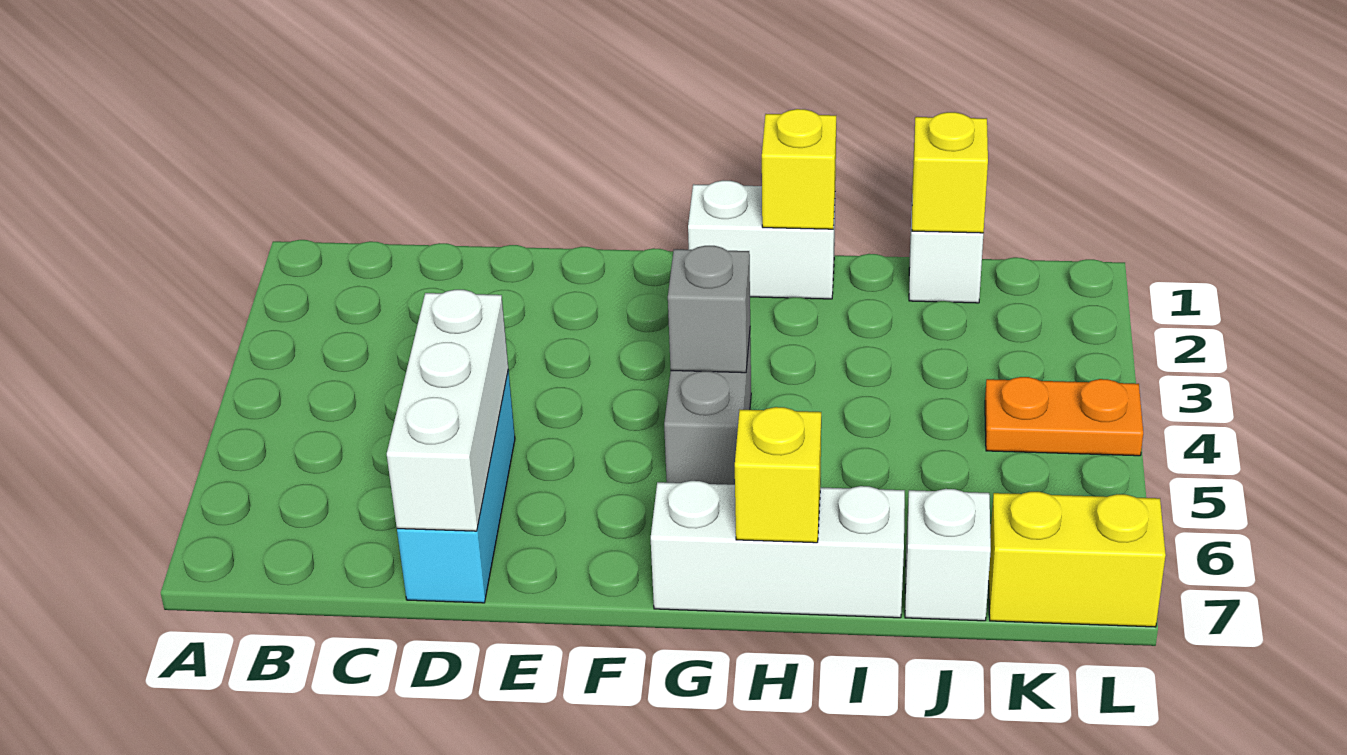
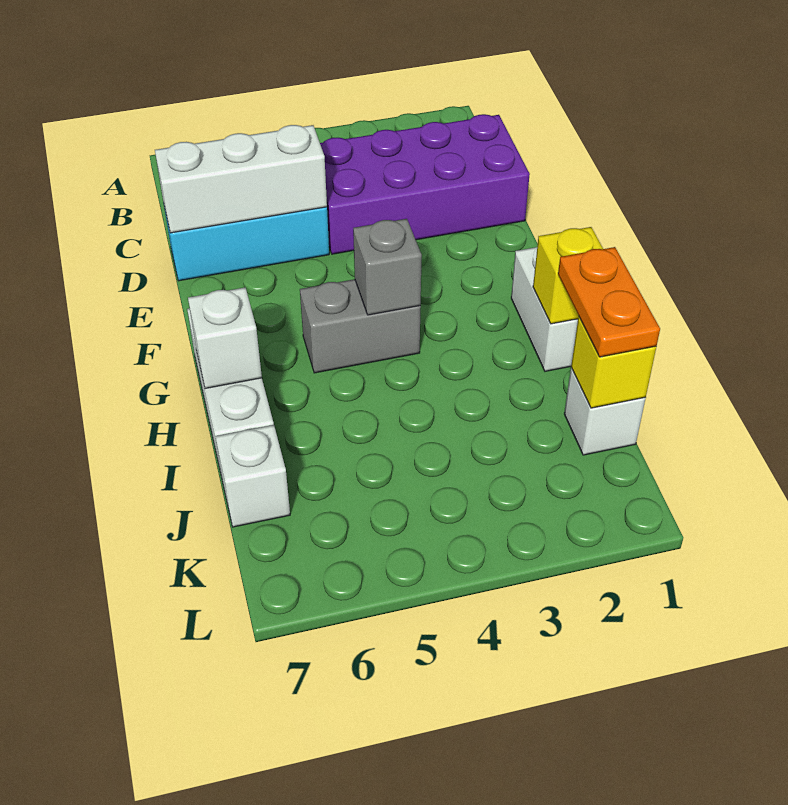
none -> purple 2x4 brick [320,114,530,254]
yellow 1x1 brick [735,407,821,543] -> white 1x1 brick [188,288,262,389]
orange 1x2 plate [985,377,1143,456] -> orange 1x2 plate moved to [558,247,660,357]
yellow 1x2 brick [989,492,1166,627] -> none

